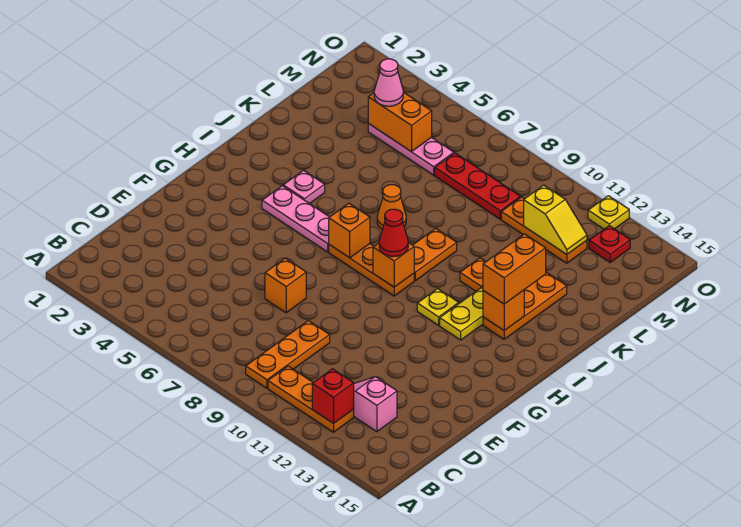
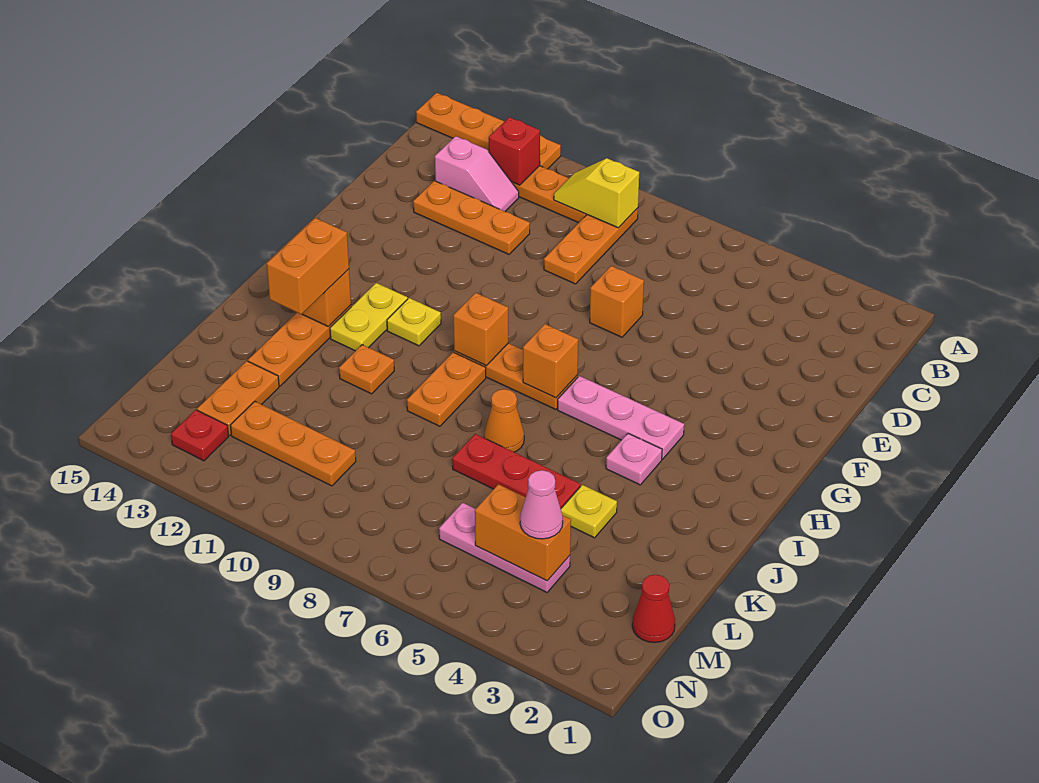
none -> orange 1x4 plate [416,93,561,169]
none -> orange 1x3 plate [413,181,530,254]
red 1x1 cone [379,209,408,257] -> red 1x1 cone moved to [632,575,675,643]
none -> orange 1x2 plate [197,361,279,435]
red 1x3 plate [435,153,520,219] -> red 1x3 plate moved to [452,434,581,509]
yellow 1x2 slope [524,185,587,254] -> yellow 1x2 slope moved to [554,158,639,228]
yellow 1x1 plate [588,196,629,229] -> yellow 1x1 plate moved to [561,485,617,538]

